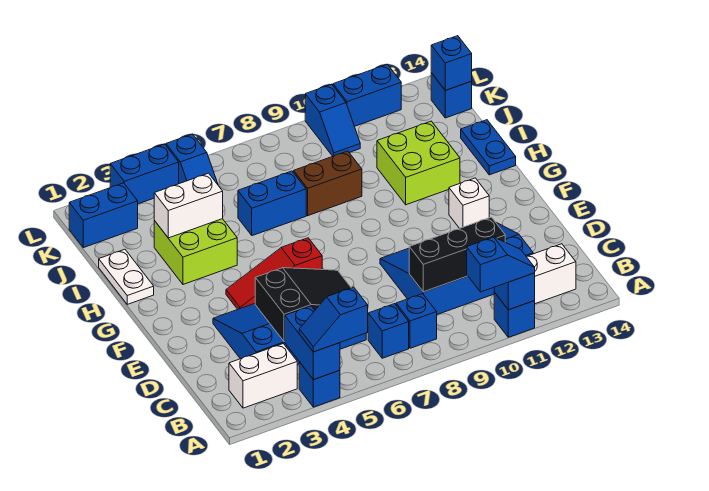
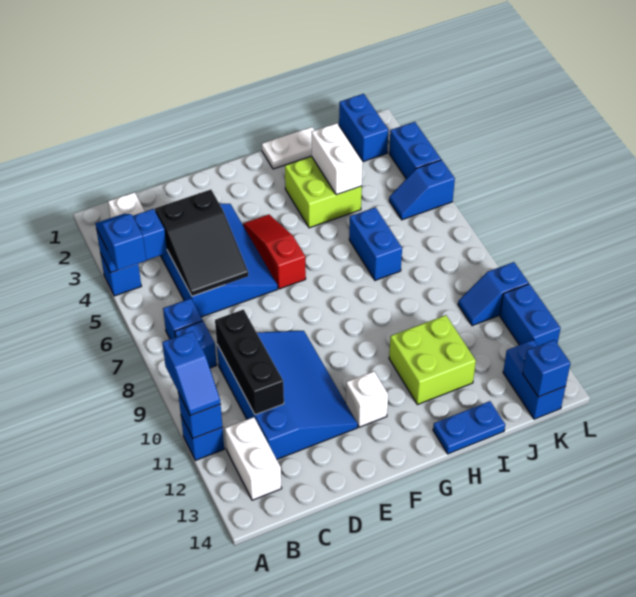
brown 1x2 brick [294,151,362,216] -> none
blue 1x1 brick [431,73,472,118] -> blue 1x2 brick [503,340,566,419]

